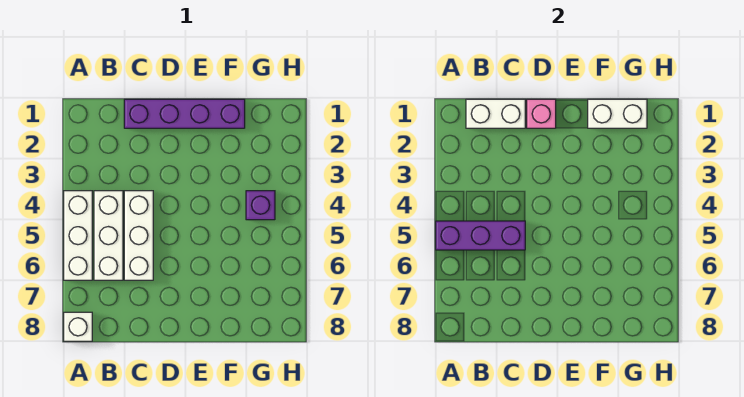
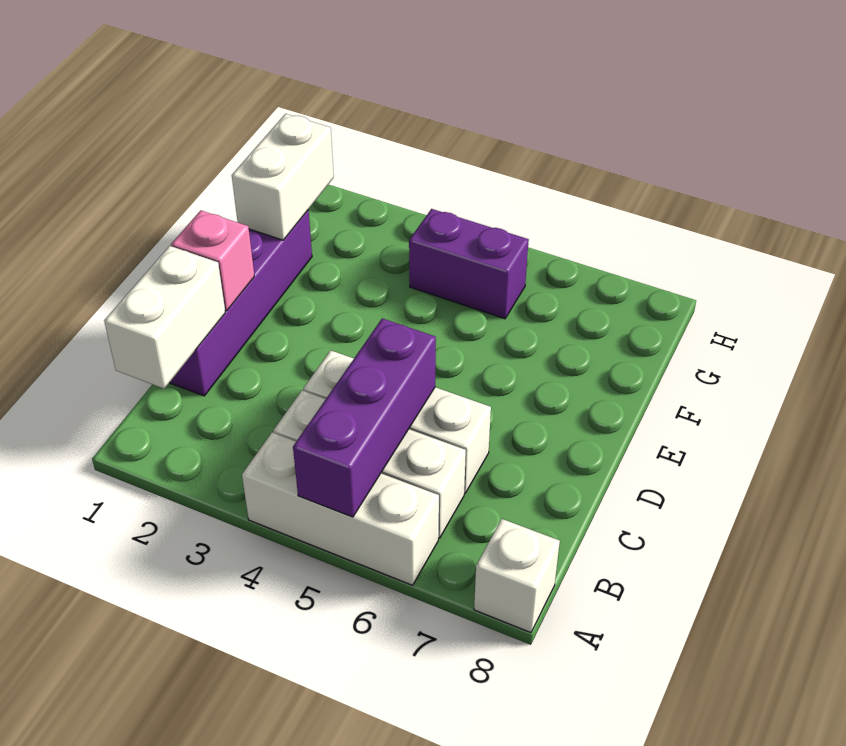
purple 1x1 brick [246,191,275,220] -> purple 1x2 brick [409,209,529,319]

